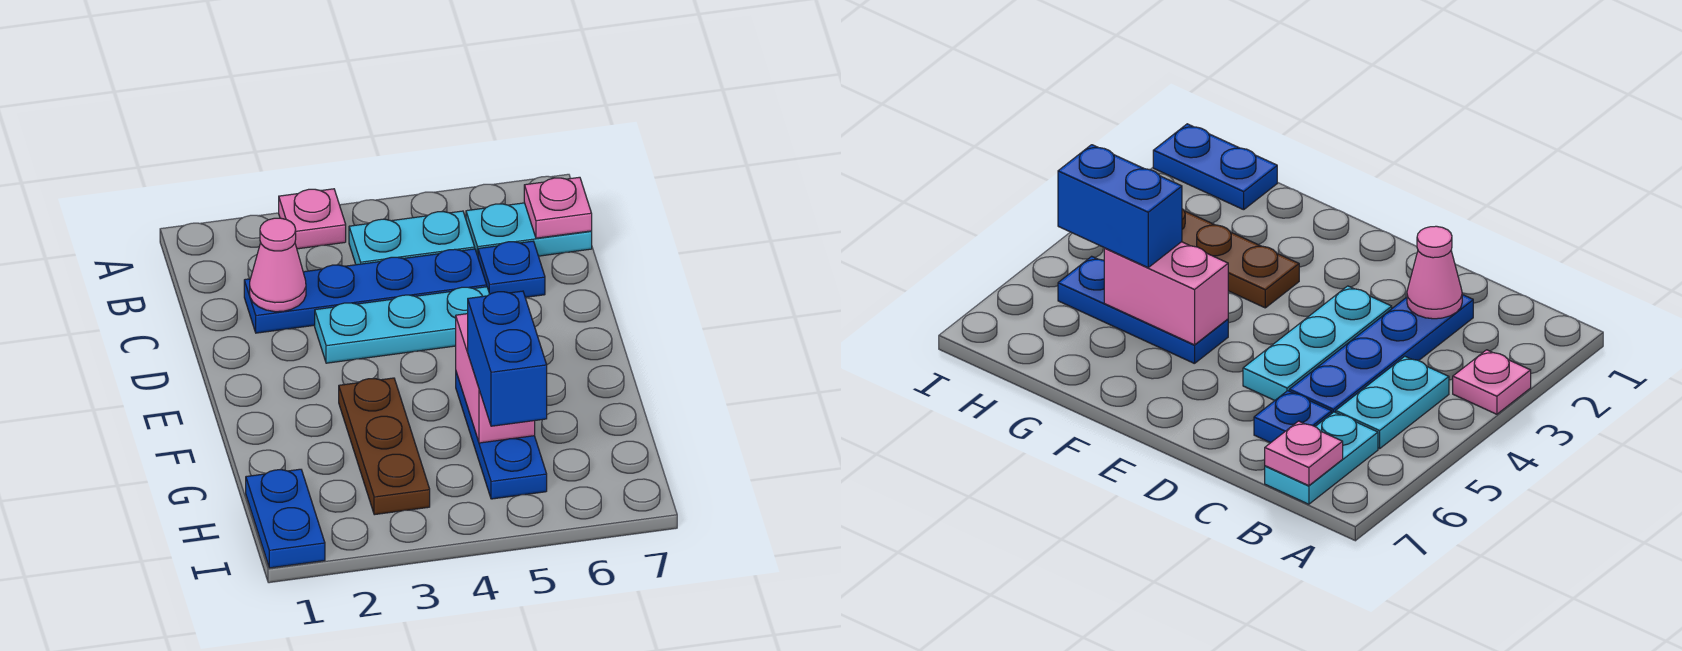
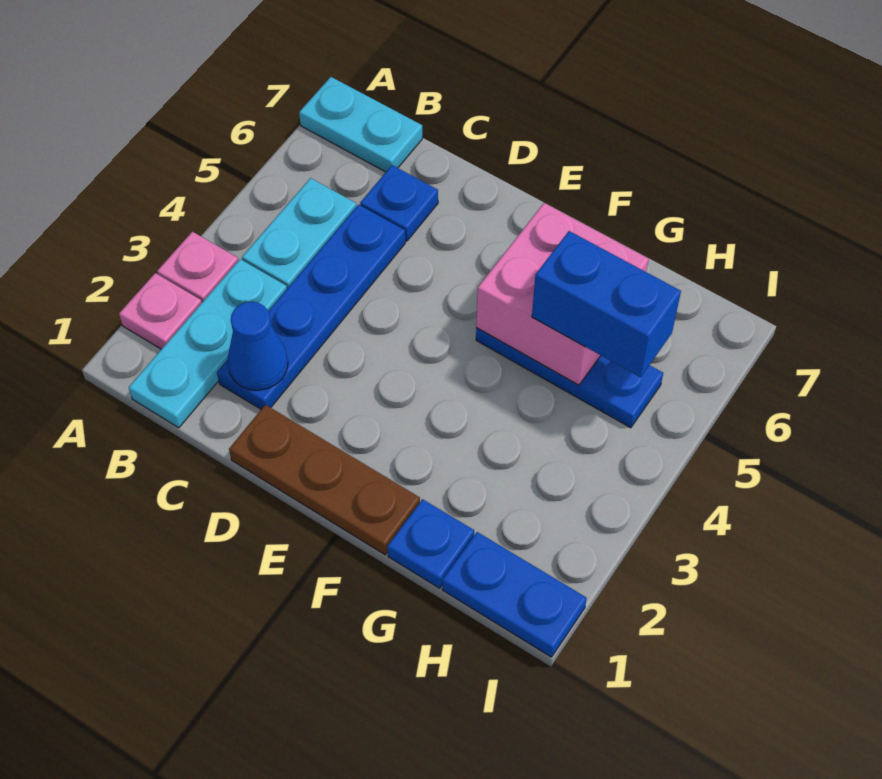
cyan 1x2 plate [466,203,592,256] -> cyan 1x2 plate turned to [299,77,422,172]
pink 1x1 plate [524,177,592,238] -> pink 1x1 plate moved to [119,273,202,349]
pink 1x1 cone [250,218,306,312] -> blue 1x1 cone [227,302,288,390]
cyan 1x3 plate [315,287,490,363] -> cyan 1x3 plate moved to [129,259,287,428]
brown 1x3 plate [339,378,430,515] -> brown 1x3 plate moved to [229,405,420,555]
pink 1x2 brick [456,314,535,443] -> pink 2x2 brick [476,203,649,385]
none -> blue 1x1 plate [387,499,474,588]

